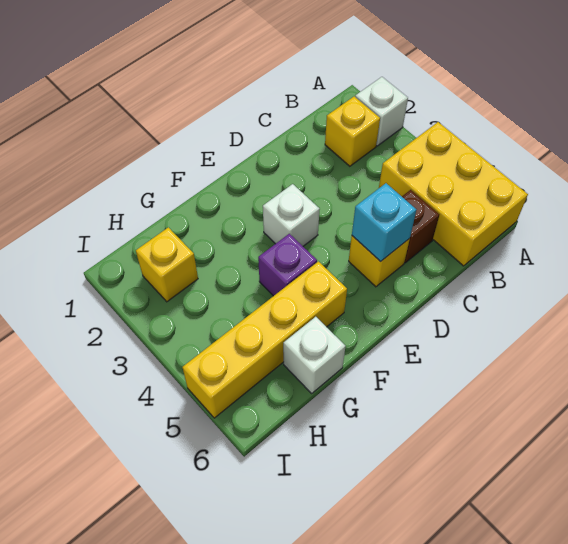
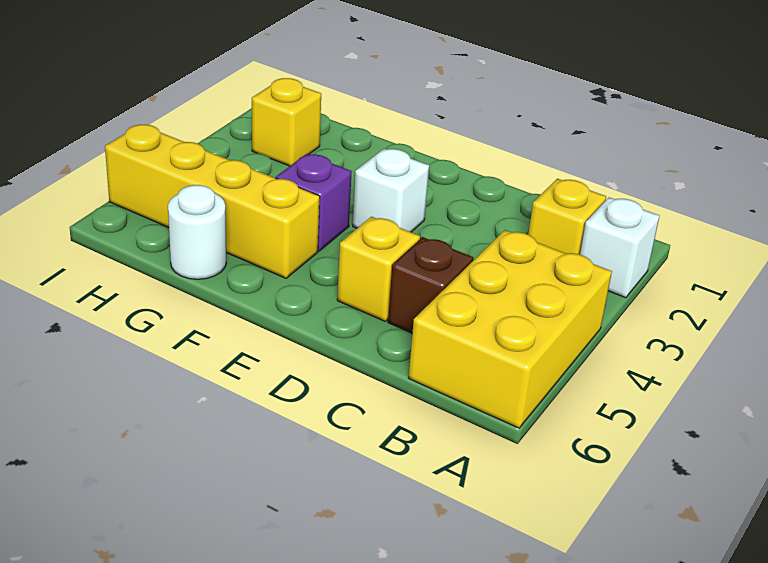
cyan 1x1 brick [352,183,416,262] -> none
white 1x1 brick [283,317,346,393] -> white 1x1 round brick [168,185,226,279]

